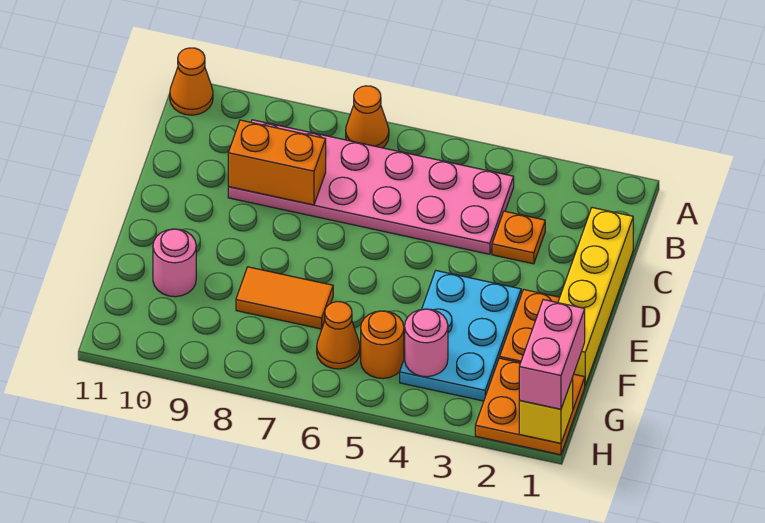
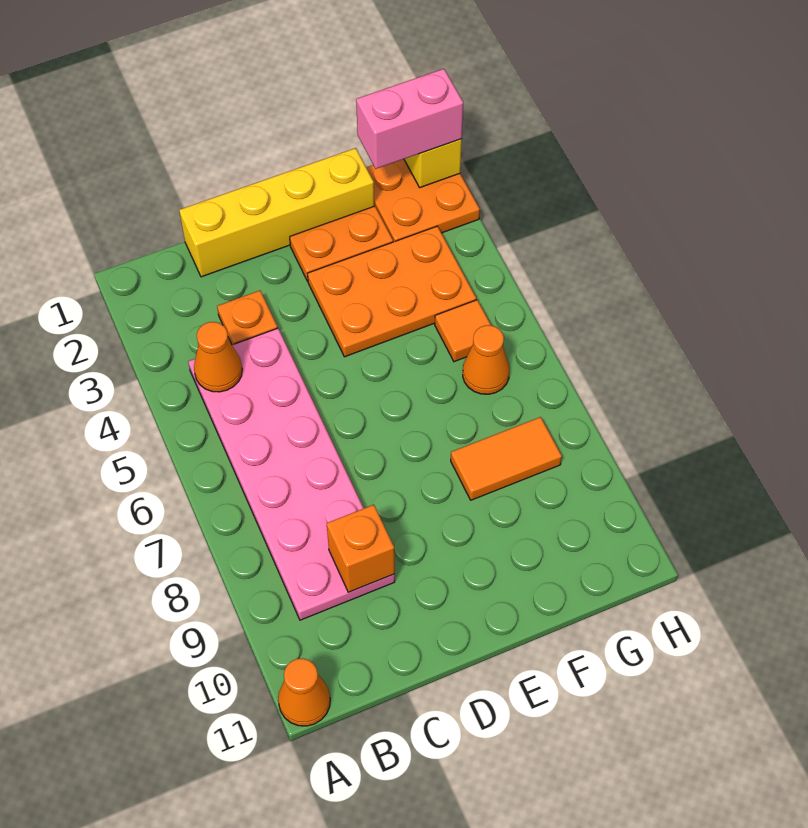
orange 1x1 cone [346,86,389,148] -> orange 1x1 cone moved to [194,322,242,392]
orange 1x2 brick [228,120,326,205] -> orange 1x1 brick [327,505,395,592]
cyan 2x3 plate [400,271,521,401] -> orange 2x3 plate [307,226,476,357]
orange 1x2 tile [236,267,333,329] -> orange 1x2 tile turned to [451,417,562,500]
pink 1x1 round brick [153,229,196,297] -> none
pink 1x1 round brick [405,309,448,377] -> none
orange 1x1 round brick [361,311,404,378] -> orange 1x1 tile [435,300,491,362]

